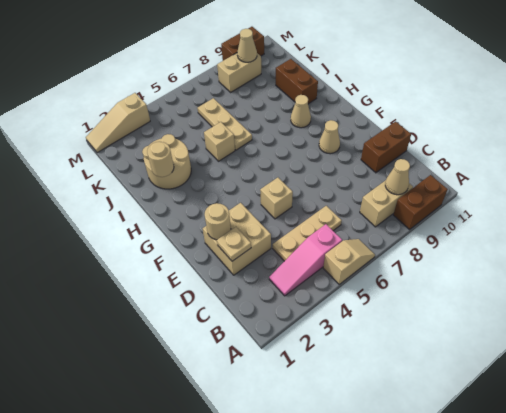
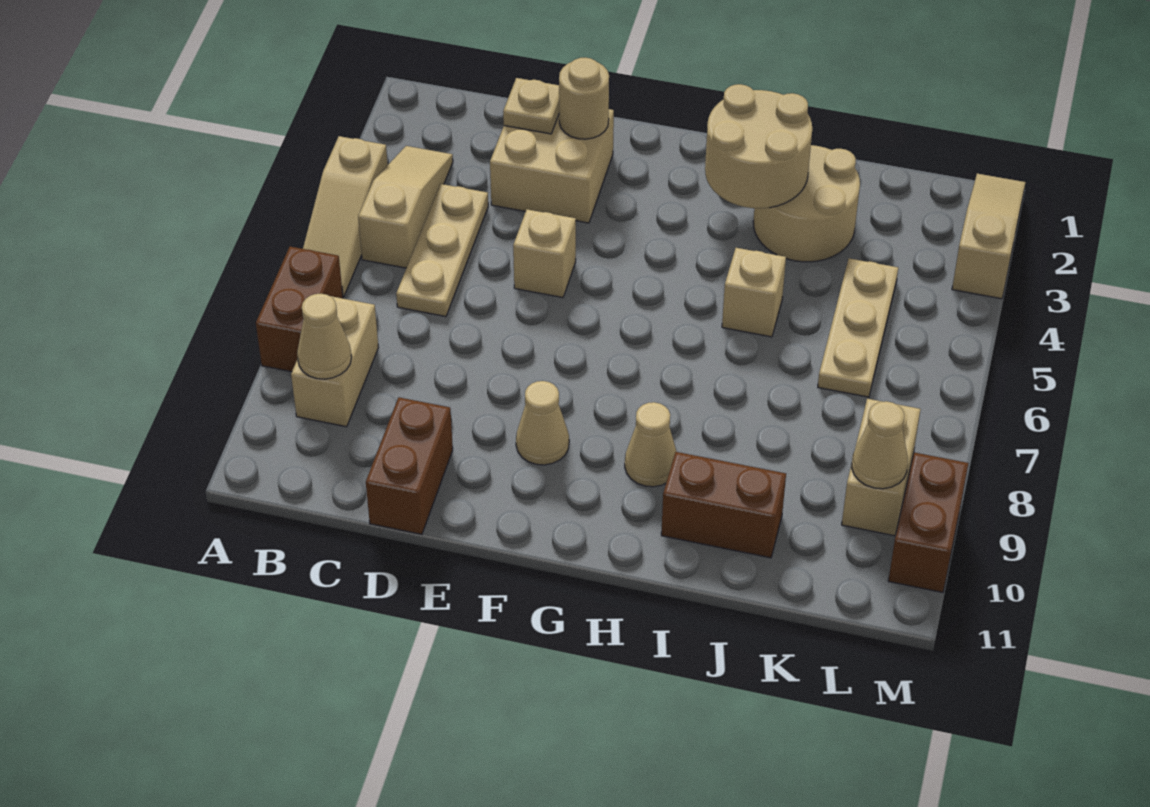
tan 1x2 slope [323,239,375,284] -> tan 1x3 slope [303,136,388,297]
brown 1x2 brick [393,175,448,229] -> brown 1x2 brick moved to [256,247,343,372]
pink 1x3 slope [269,224,342,296] -> tan 1x3 slope [358,146,453,268]
tan 1x1 round brick [147,142,174,177] -> tan 2x2 round brick [705,84,812,208]
tan 1x3 plate [198,98,252,150] -> tan 1x3 plate turned to [818,258,898,397]

